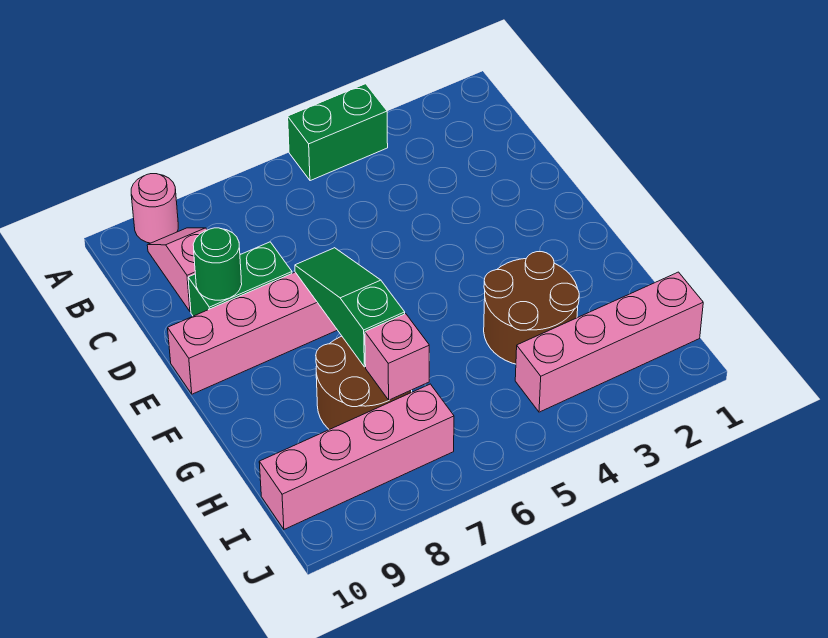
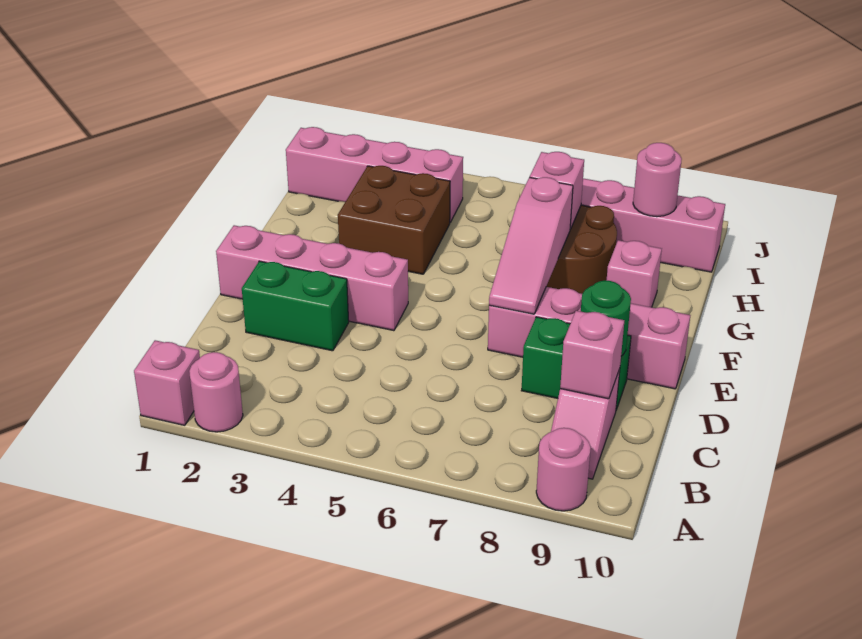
none -> pink 1x1 brick [134,340,200,425]
none -> pink 1x1 round brick [189,352,243,432]
green 1x2 brick [288,84,388,181] -> green 1x2 brick moved to [242,261,349,351]
none -> pink 1x1 brick [560,311,624,399]
none -> pink 1x4 brick [216,225,408,331]
green 1x3 slope [295,248,405,367] -> pink 1x3 slope [489,177,573,314]
brown 2x2 round brick [484,252,579,364] -> brown 2x2 brick [338,166,450,274]
none -> pink 1x1 brick [606,240,662,307]
none -> pink 1x1 round brick [633,143,682,217]

